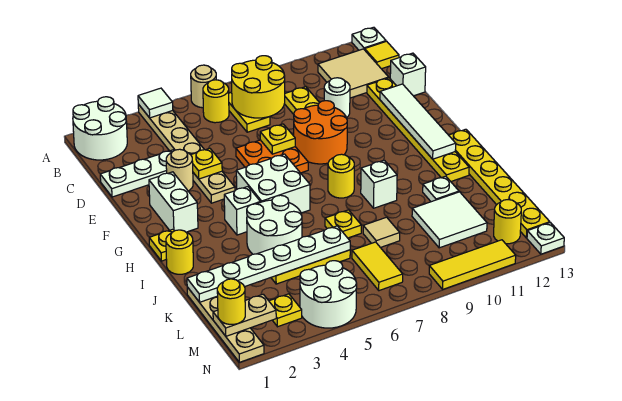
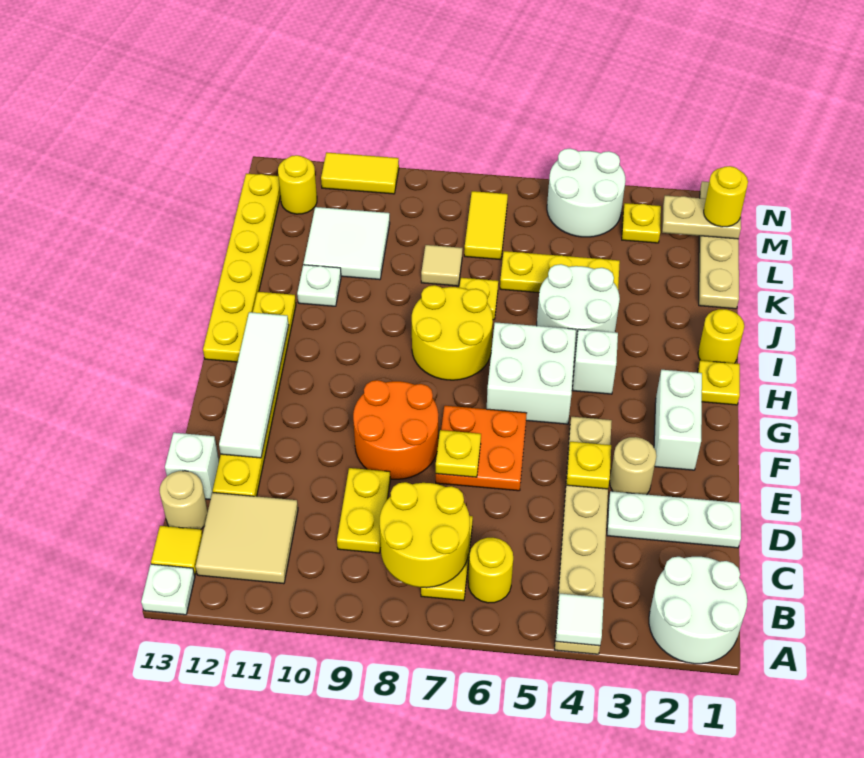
tan 1x1 round brick [191,65,216,108] -> tan 1x1 round brick moved to [160,471,208,529]
white 1x1 round brick [324,78,350,118] -> none
yellow 1x1 round brick [328,154,354,198] -> yellow 2x2 round brick [412,285,493,380]
white 1x1 brick [361,160,397,208] -> none
white 1x6 plate [187,226,350,302] -> none
yellow 1x3 tile [429,240,516,289] -> yellow 1x2 tile [321,152,399,194]
white 1x1 plate [527,223,564,254] -> none

